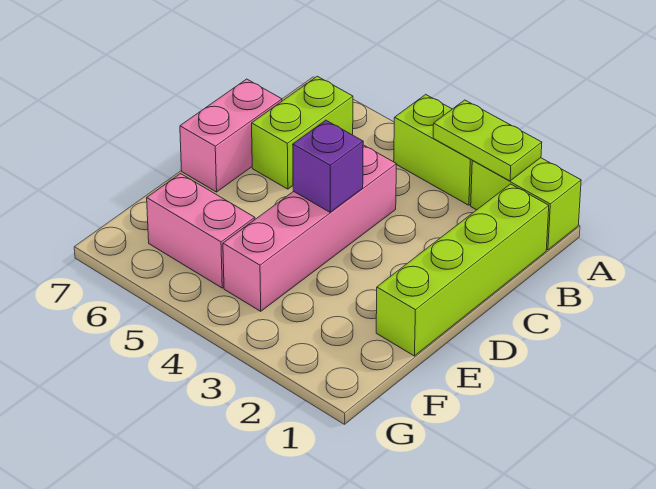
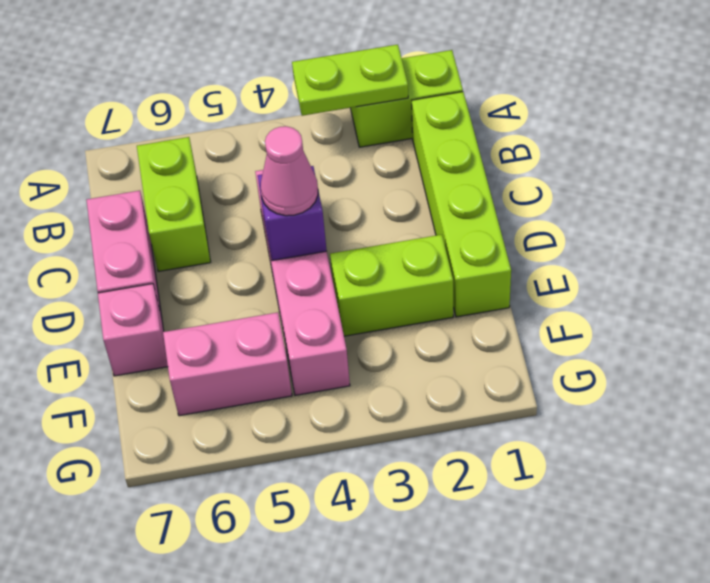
lime 1x2 brick [394,94,472,205] -> lime 1x2 brick moved to [330,235,453,336]
none -> pink 1x1 cone [261,126,318,216]
none -> pink 1x1 brick [98,284,168,376]

